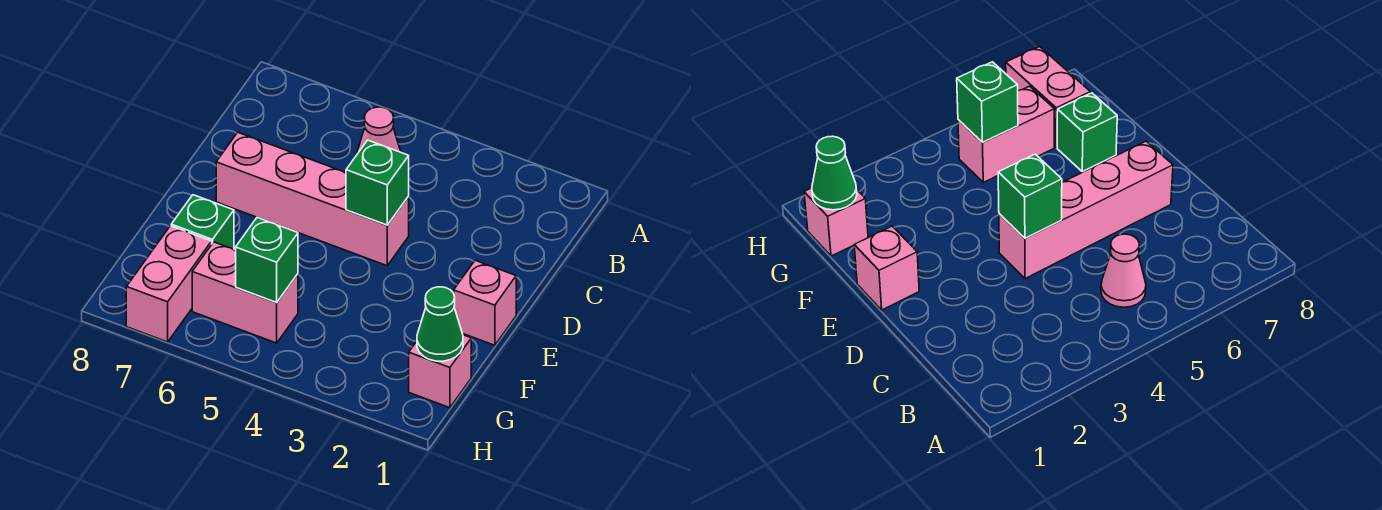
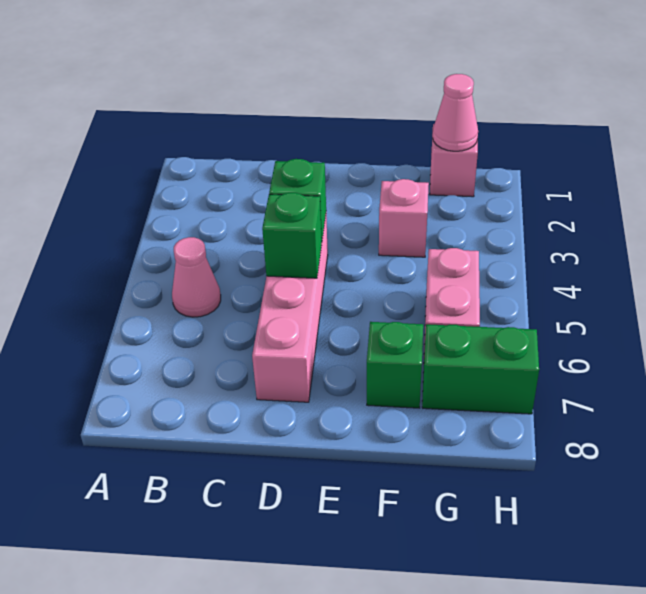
pink 1x1 brick [454,260,516,345] -> pink 1x1 brick moved to [379,179,429,257]
green 1x1 cone [417,287,463,361] -> pink 1x1 cone [433,74,478,151]
green 1x1 brick [236,218,298,303] -> green 1x1 brick moved to [262,193,322,278]
pink 1x2 brick [126,226,212,342] -> green 1x2 brick [422,324,539,414]

